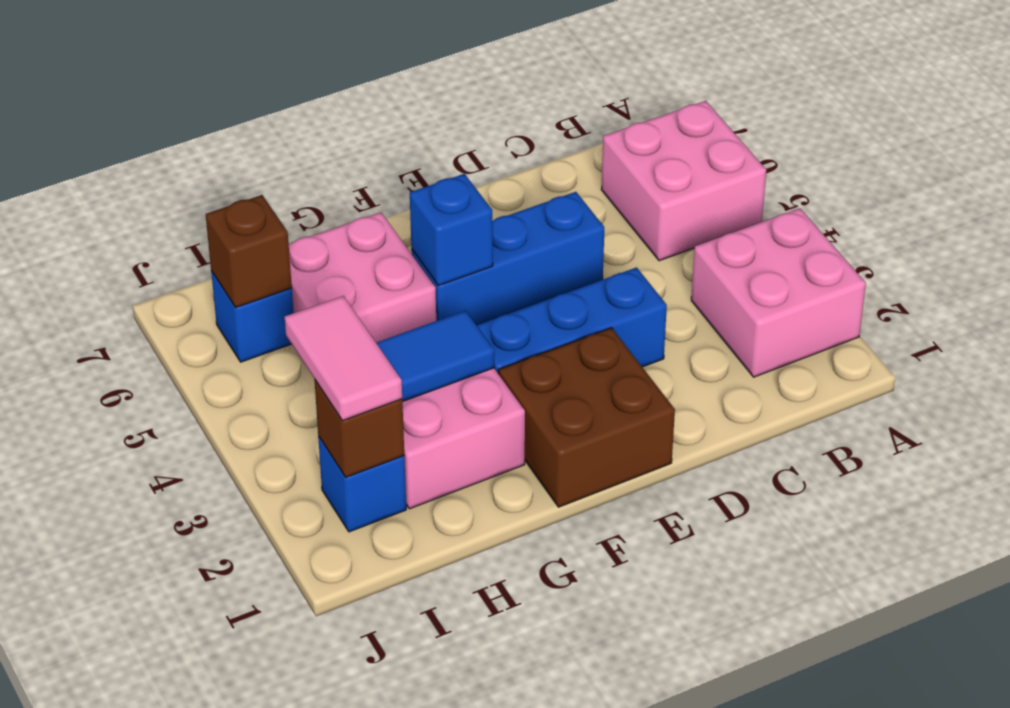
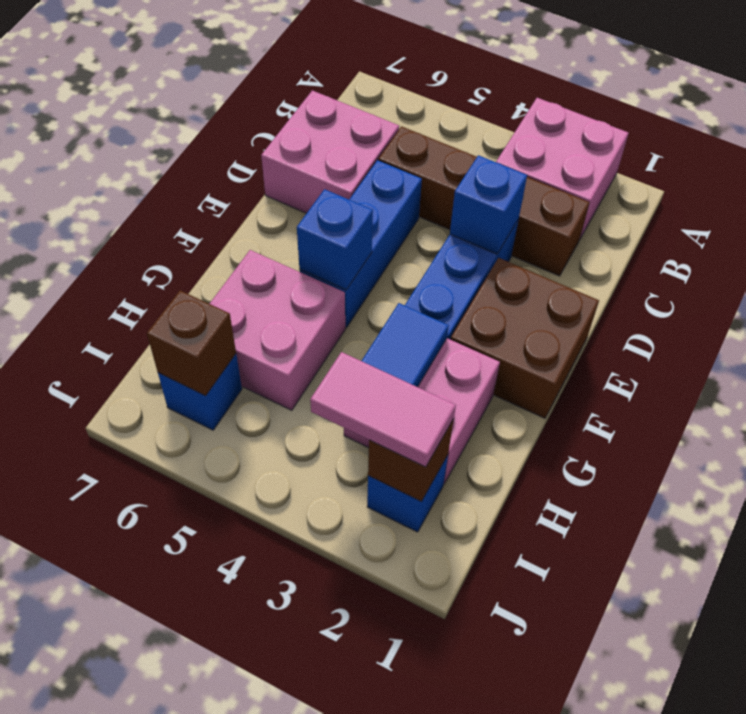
pink 2x2 brick [601,101,766,261] -> pink 2x2 brick moved to [261,91,399,213]
none -> brown 1x4 brick [378,126,590,276]
none -> blue 1x1 brick [450,155,527,254]

